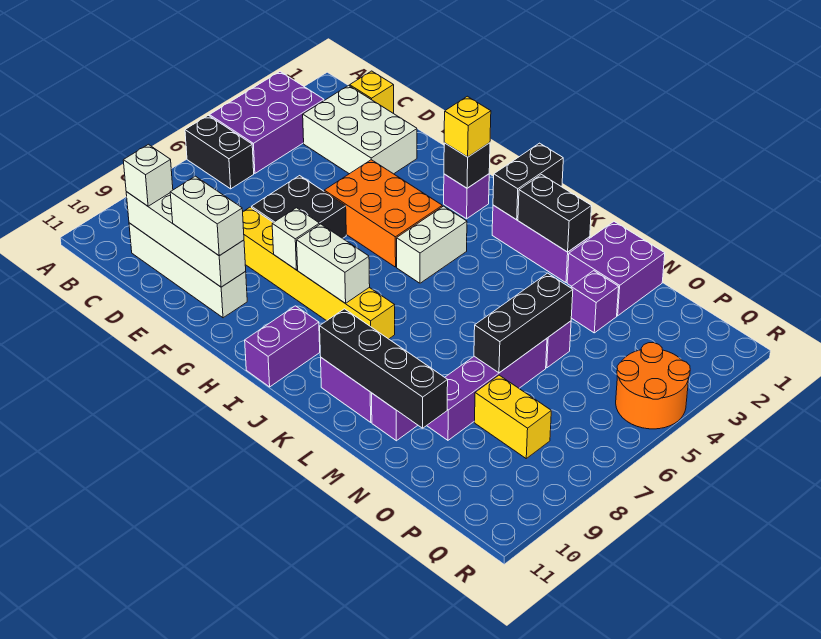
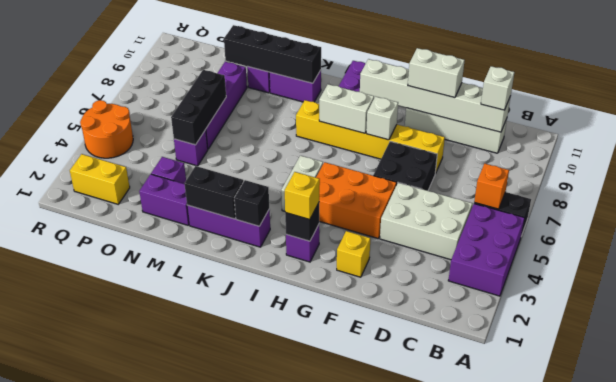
none -> orange 1x1 brick [474,164,509,209]
yellow 1x1 brick [350,71,394,113] -> yellow 1x1 brick moved to [337,231,370,277]
white 2x3 brick [303,85,417,174] -> white 2x3 brick moved to [380,183,473,260]
white 1x4 brick [126,192,246,287] -> white 1x6 brick [360,59,511,132]
black 1x2 brick [493,143,563,220] -> black 1x1 brick [234,180,269,226]
purple 2x2 brick [567,222,665,316] -> purple 1x2 brick [139,174,189,225]
yellow 1x2 brick [474,375,551,458] -> yellow 1x2 brick moved to [70,154,130,204]

